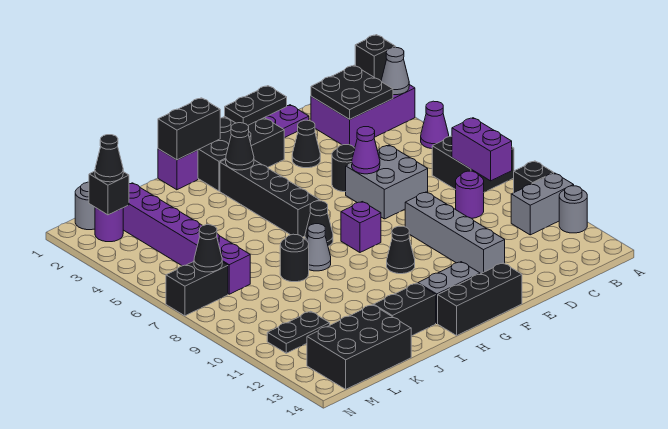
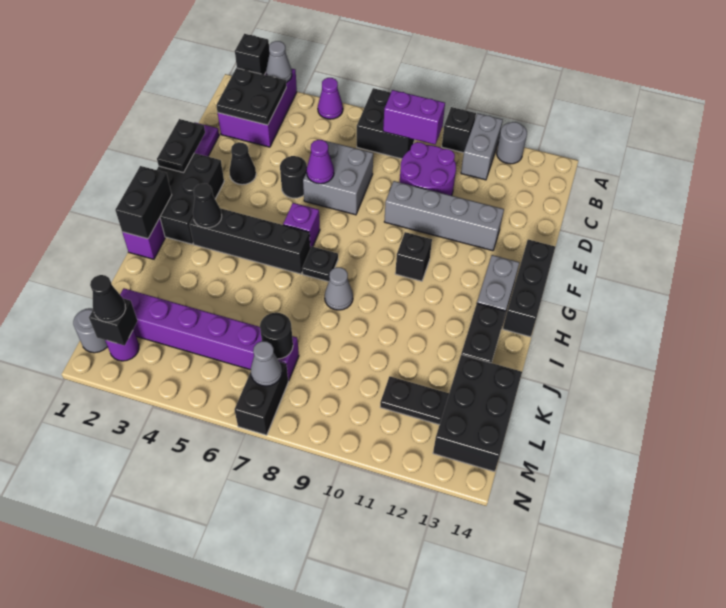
purple 1x1 round brick [456,171,484,218] -> purple 2x2 round brick [400,142,456,196]
purple 1x1 brick [341,202,381,252] -> purple 1x1 brick moved to [283,203,320,248]
black 1x1 cone [387,226,415,274] -> black 1x1 brick [395,232,432,281]
black 1x1 cone [305,201,333,246] -> black 1x1 plate [302,247,338,282]
black 1x1 round brick [280,234,309,282] -> black 1x1 round brick moved to [260,313,293,359]
black 1x2 plate [267,311,330,353] -> black 1x2 plate turned to [380,376,449,425]
black 1x1 cone [194,225,222,272] -> grey 1x1 cone [251,341,282,386]

